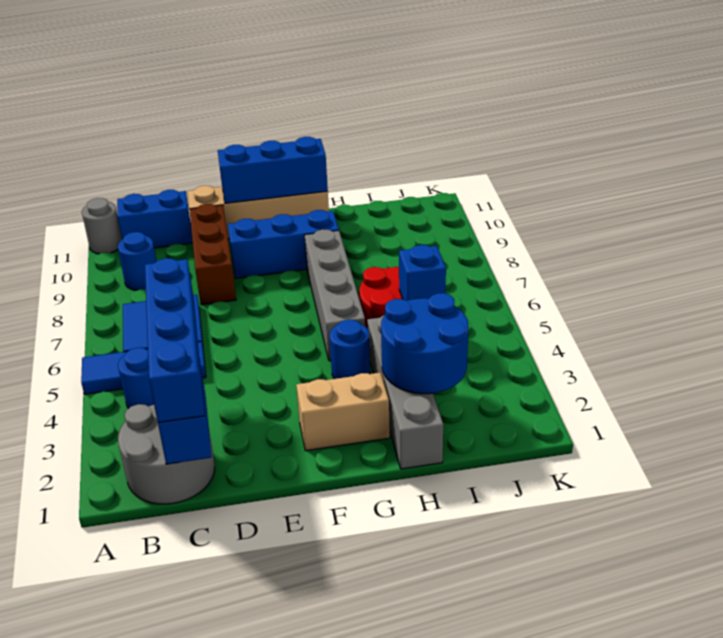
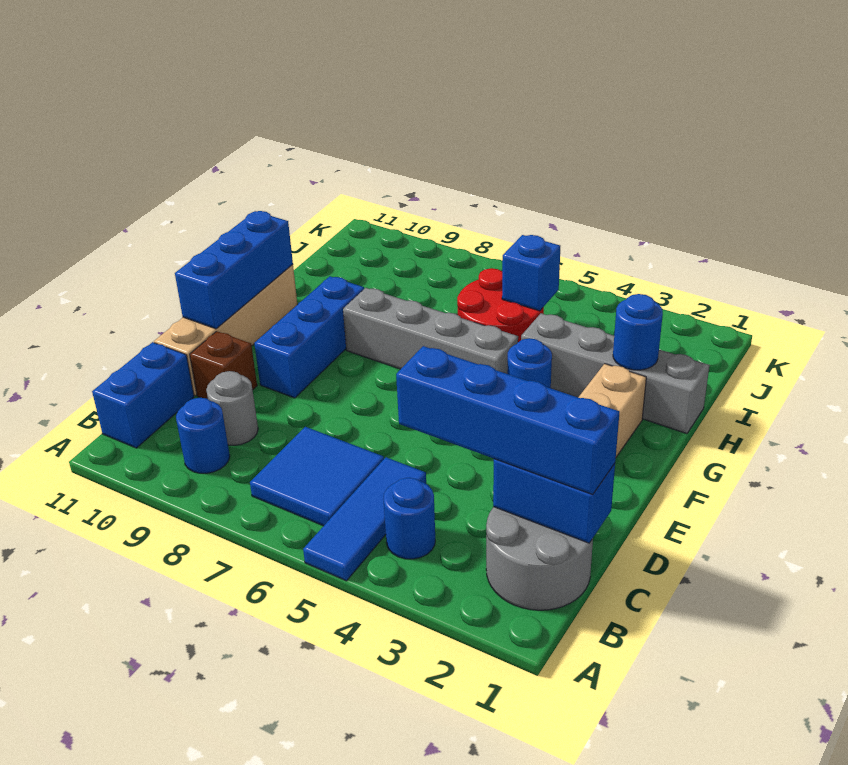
grey 1x1 round brick [82,198,122,254] -> grey 1x1 round brick moved to [206,371,258,445]
brown 1x3 brick [189,204,236,305] -> brown 1x1 brick [190,331,257,399]
blue 2x2 round brick [381,293,469,394] -> blue 1x1 round brick [613,294,663,370]

